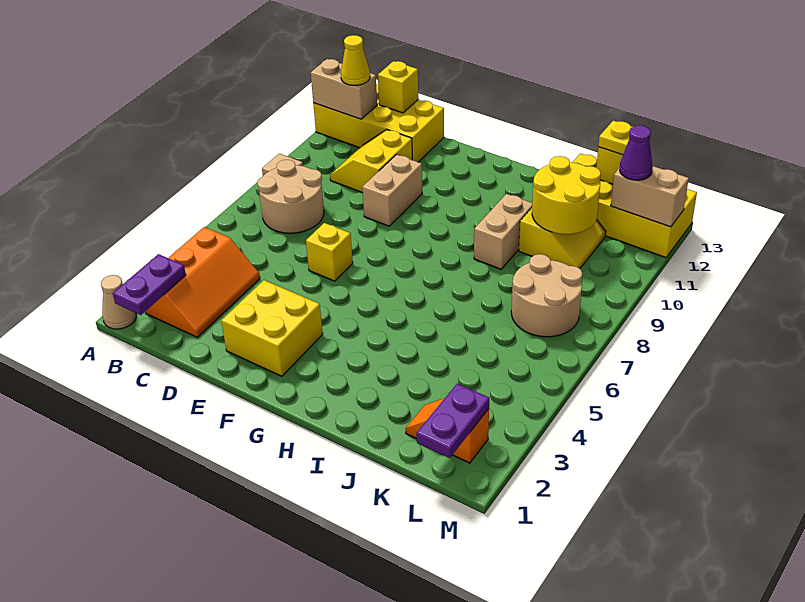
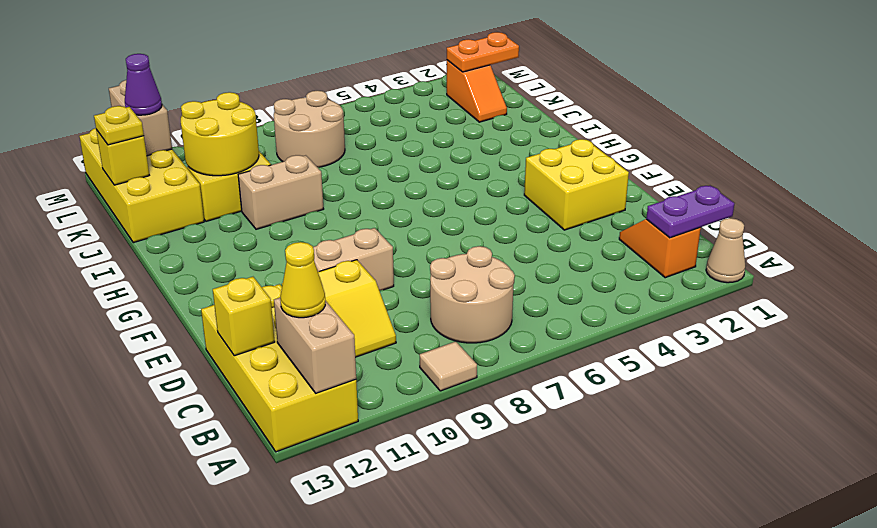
orange 2x3 slope [145,227,260,337] -> orange 1x2 slope [619,219,701,278]
yellow 1x1 brick [306,223,353,281] -> none
purple 1x2 plate [417,384,489,458] -> orange 1x2 plate [447,32,519,72]

